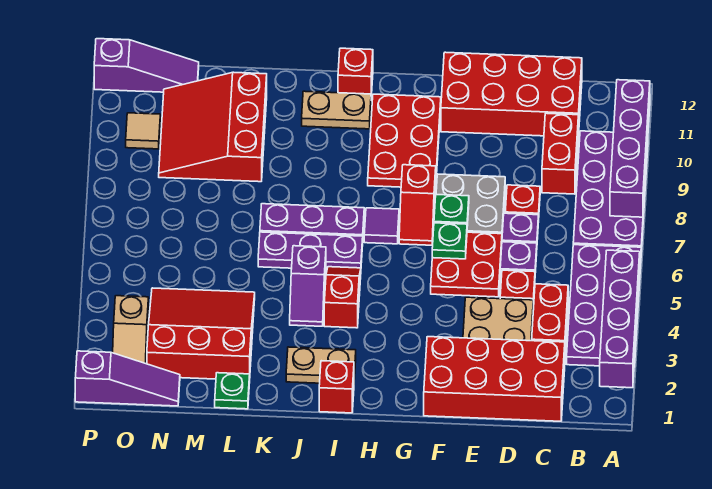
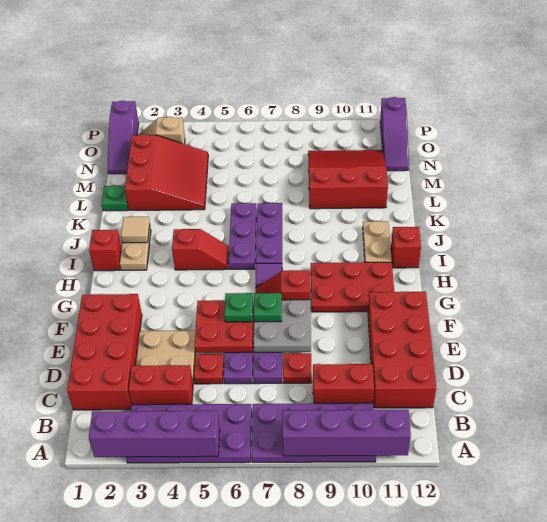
purple 1x2 slope [290,246,326,326] -> none
tan 1x1 tile [126,113,160,149] -> tan 1x1 tile moved to [121,217,150,243]

